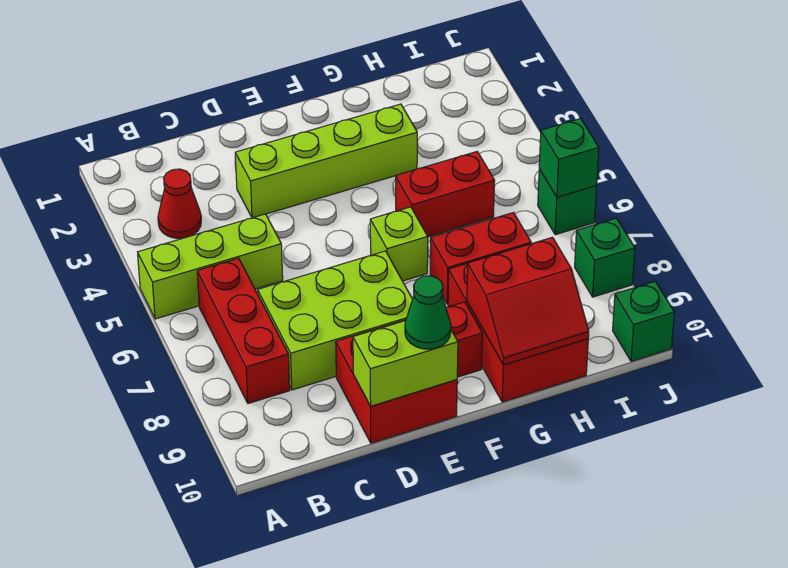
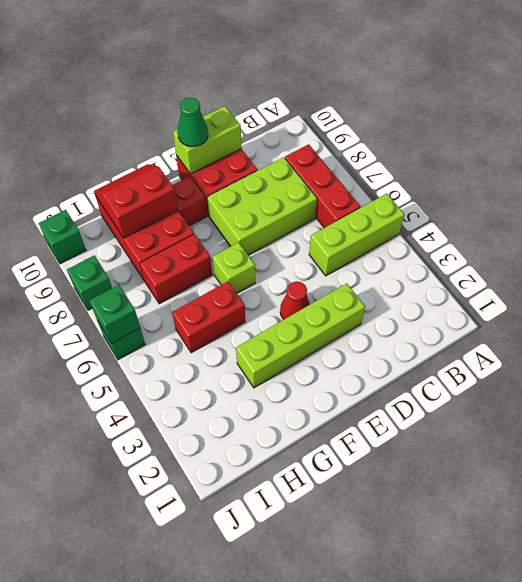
red 1x1 cone [158,169,201,238] -> red 1x1 cone moved to [280,281,310,319]

